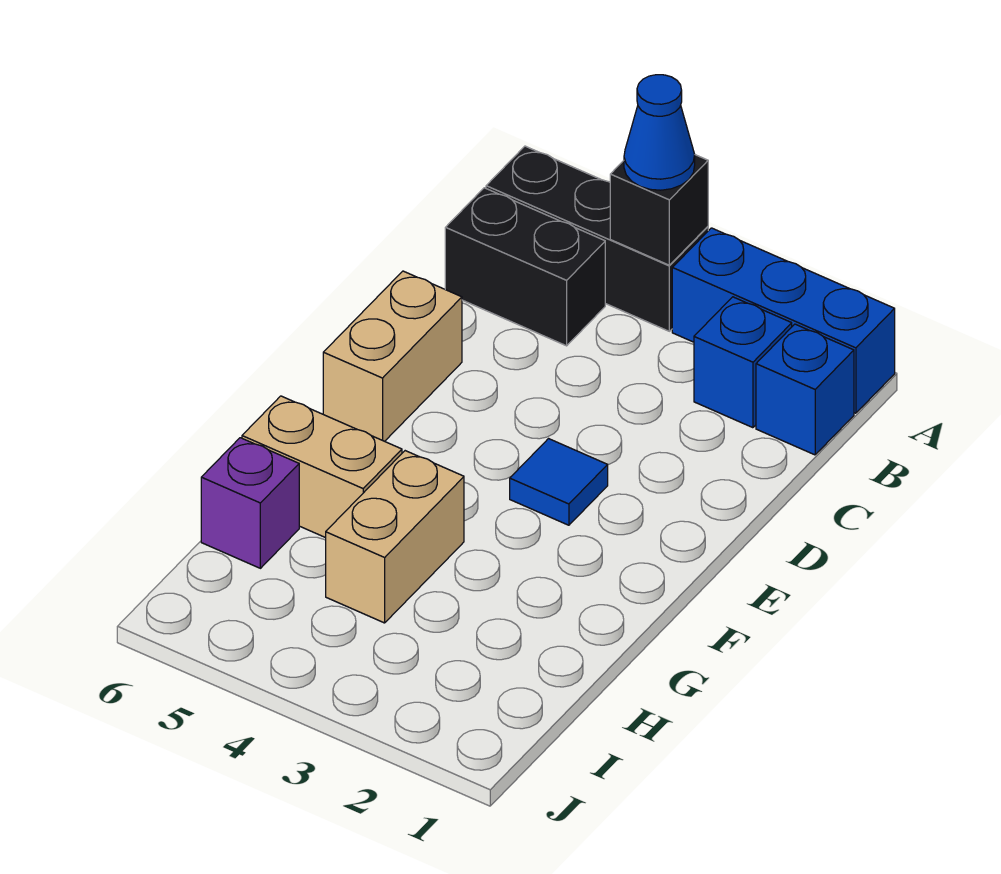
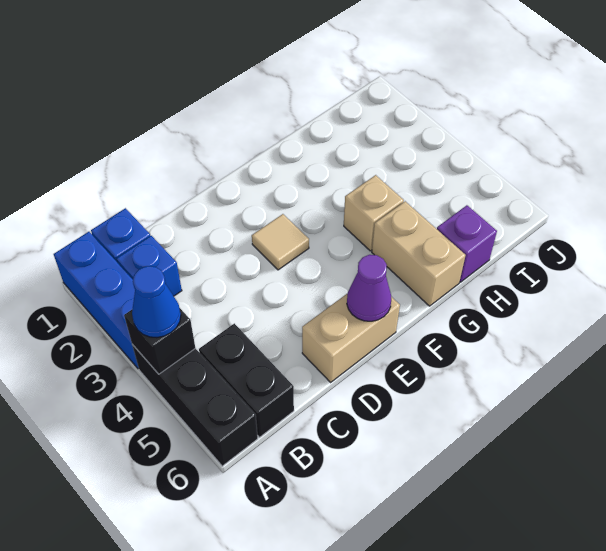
blue 1x1 tile [510,439,608,525] -> tan 1x1 tile [252,214,309,270]
none -> purple 1x1 cone [347,255,391,321]
tan 1x2 brick [326,451,464,623] -> tan 1x1 brick [344,175,404,251]

